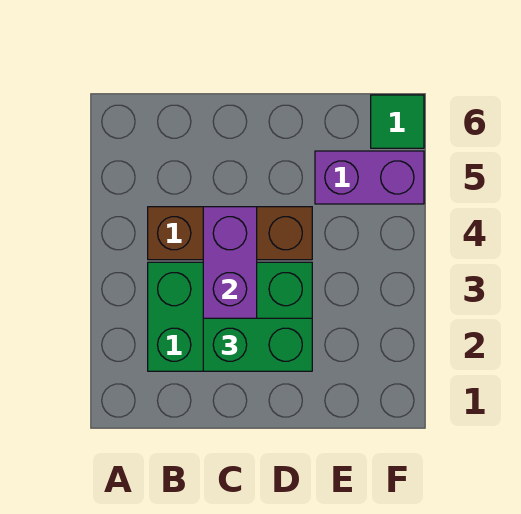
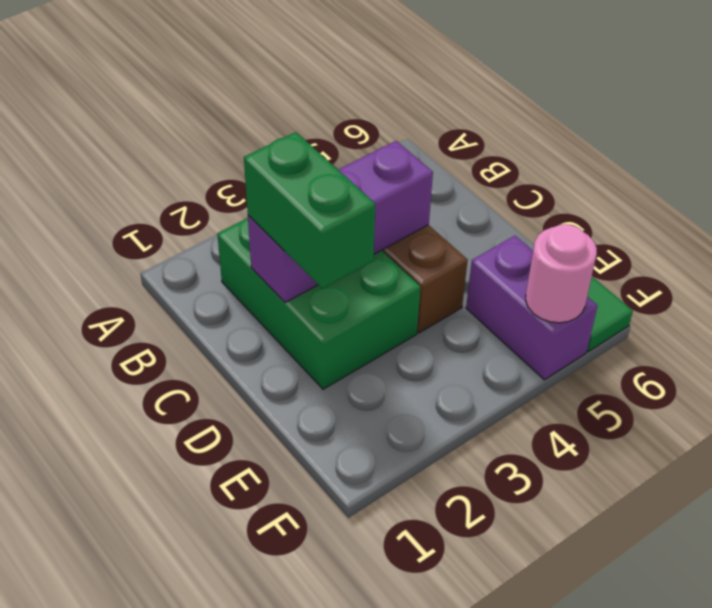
none -> pink 1x1 round brick [526,224,597,323]

